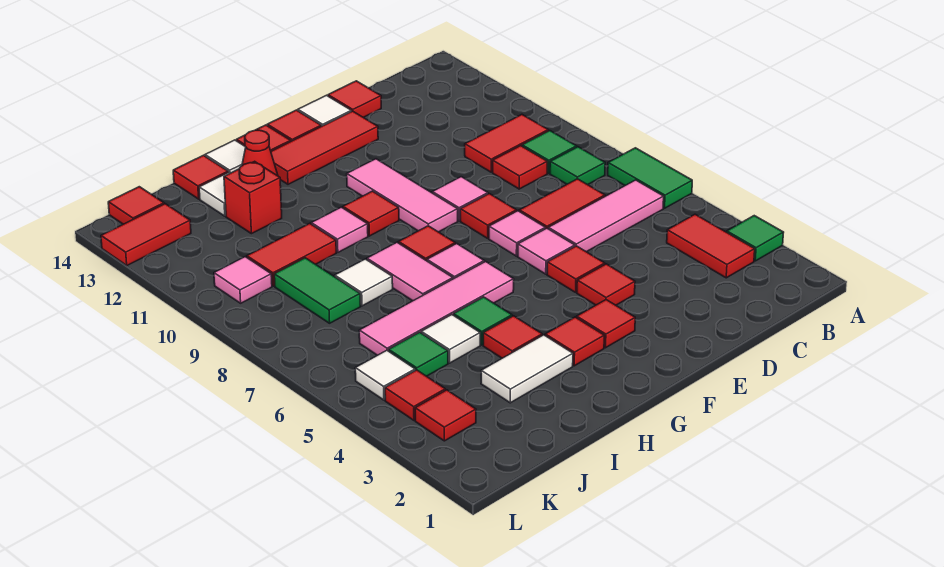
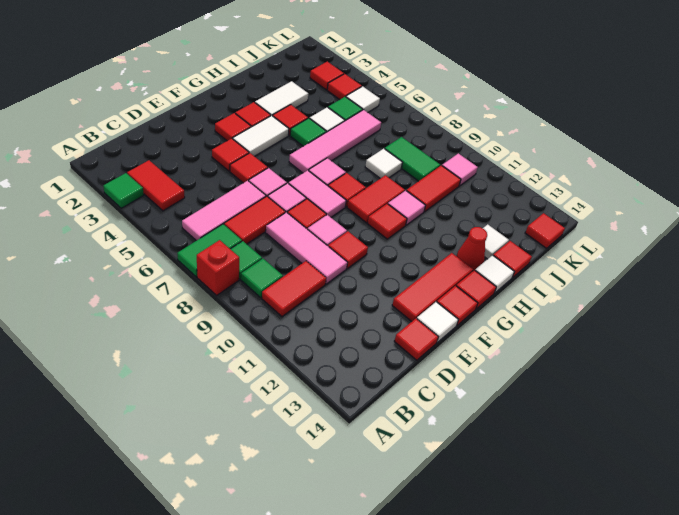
green 1x2 tile [608,148,692,208] -> green 1x2 tile turned to [177,224,242,277]
red 1x1 tile [493,146,547,189] -> red 1x1 tile moved to [328,231,368,268]
none -> white 1x2 tile [233,116,289,156]
pink 1x3 tile [347,159,458,232] -> pink 1x3 tile moved to [266,212,347,284]
pink 1x2 tile [367,242,453,301] -> pink 1x2 tile moved to [289,170,346,217]
red 1x1 brick [224,161,282,234] -> red 1x1 brick moved to [197,240,239,295]
red 1x2 tile [101,204,191,265] -> red 1x2 tile moved to [347,175,405,223]

